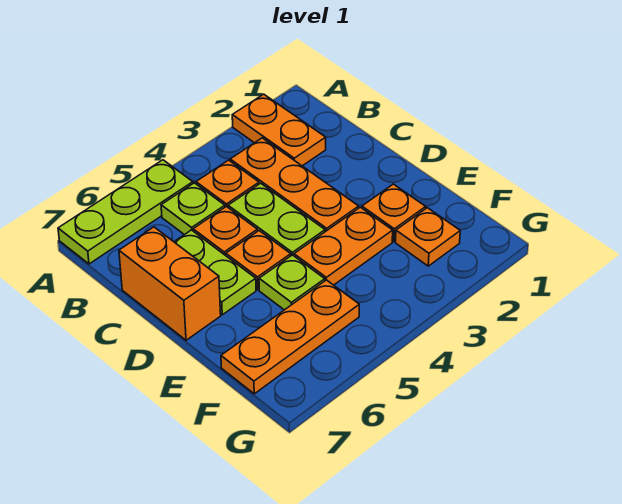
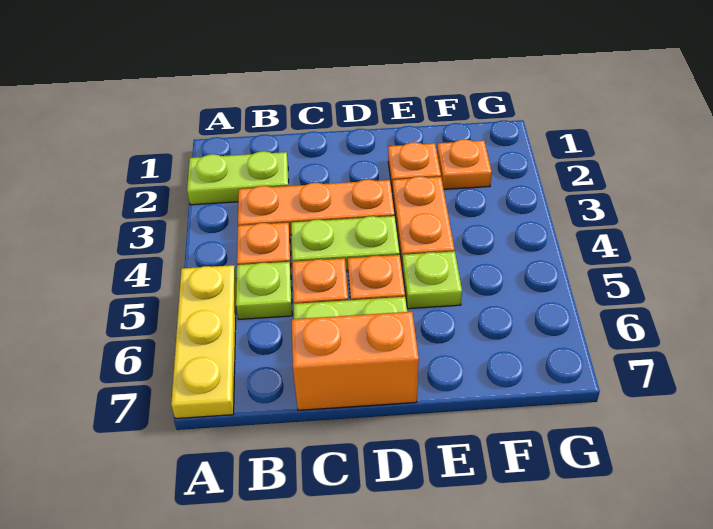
orange 1x2 plate [232,94,326,166] -> lime 1x2 plate [187,151,289,205]
lime 1x3 plate [58,160,193,264] -> yellow 1x3 plate [171,265,237,419]
orange 1x3 plate [221,280,359,394] -> none

